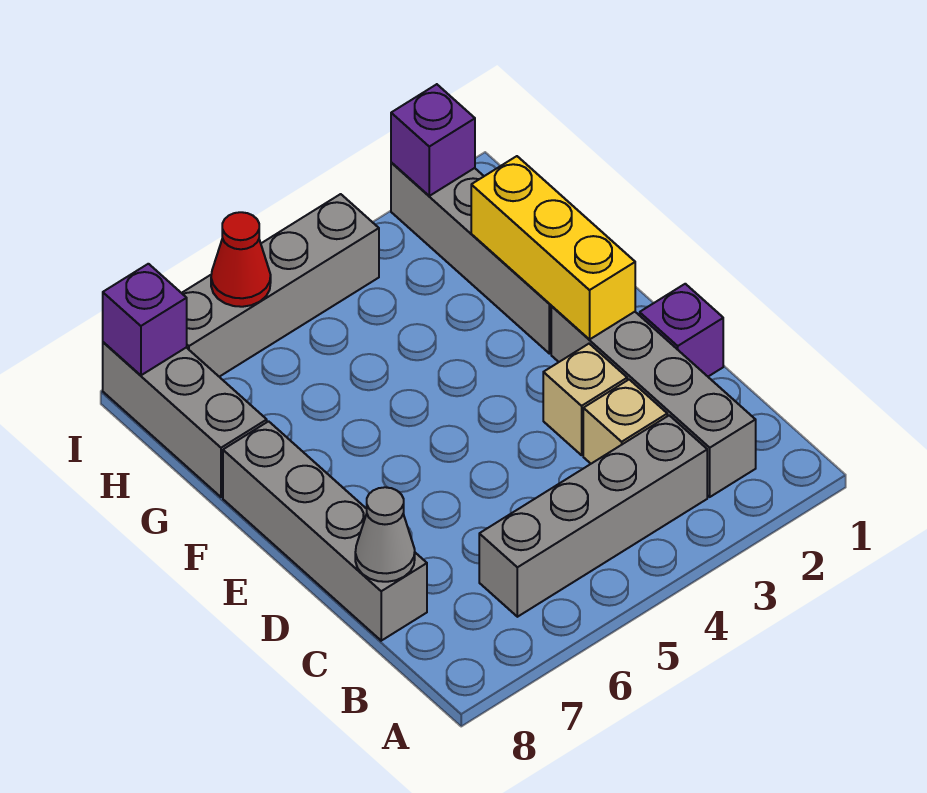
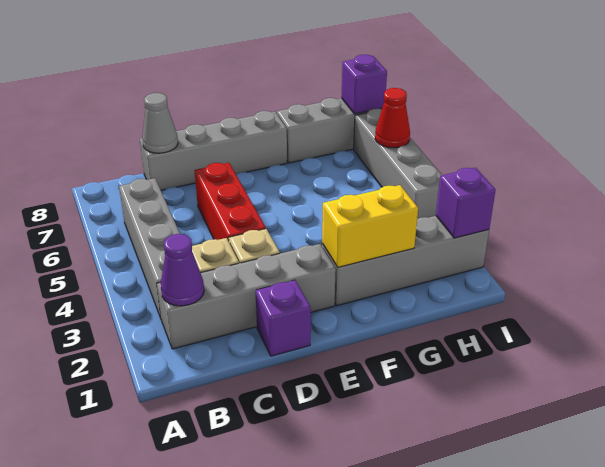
none -> purple 1x1 cone [161,234,204,306]
none -> red 1x3 brick [195,163,266,241]
yellow 1x3 brick [471,156,635,339] -> yellow 1x2 brick [322,185,418,267]

